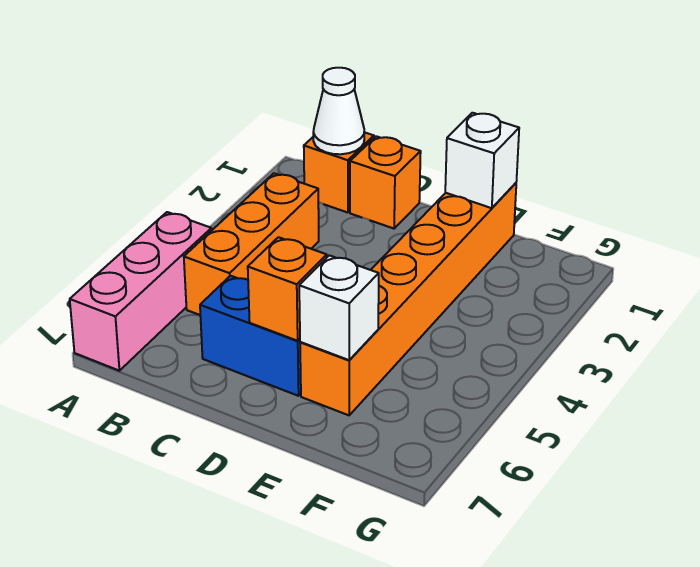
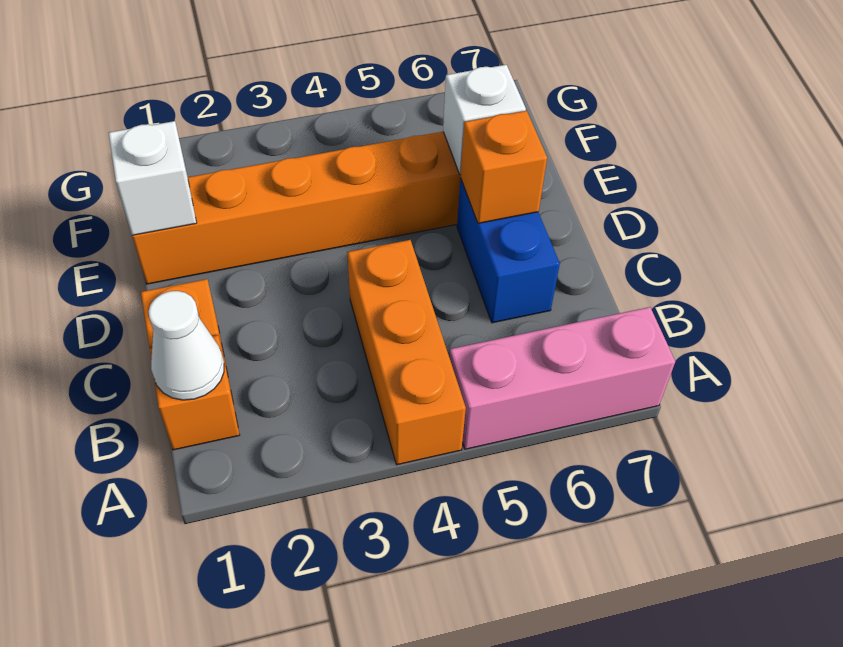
orange 1x3 brick [184,173,319,315] -> orange 1x3 brick turned to [347,240,466,465]

